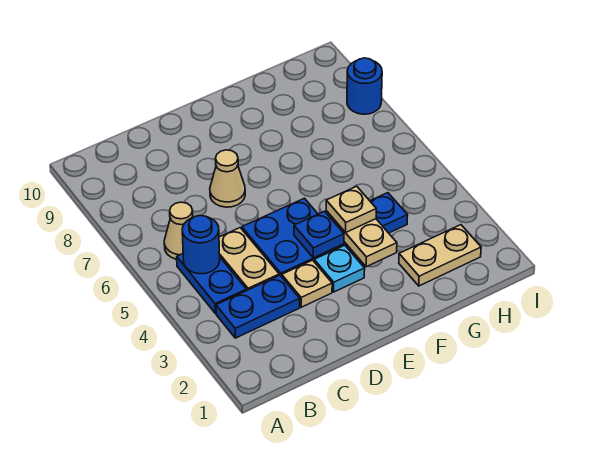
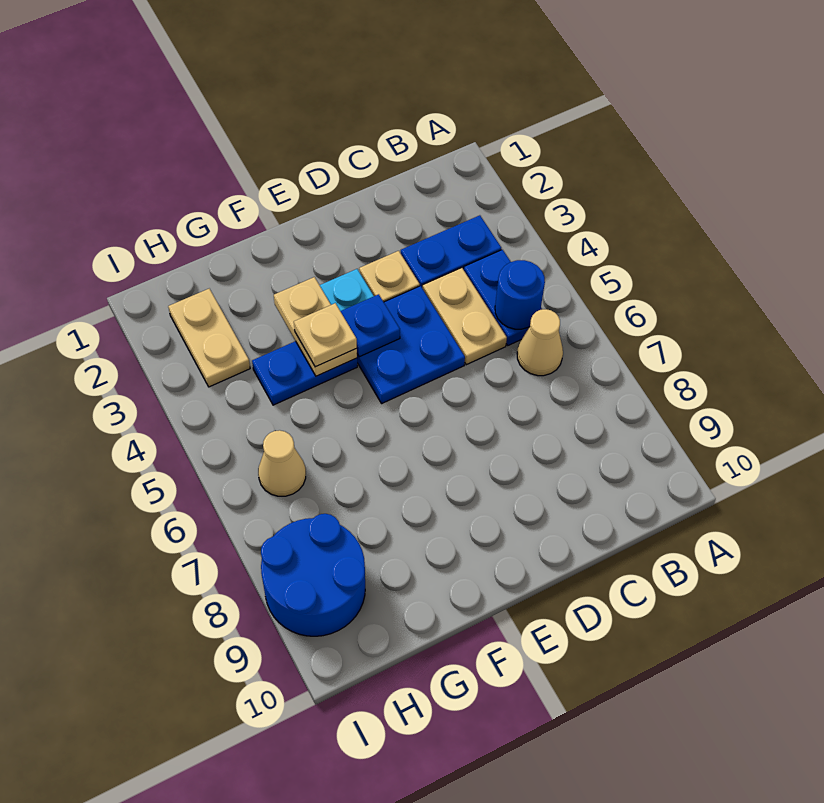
tan 1x1 cone [210,150,245,207] -> tan 1x1 cone moved to [258,430,306,496]
tan 1x2 plate [399,225,481,286] -> tan 1x2 plate turned to [168,289,250,387]
blue 1x1 round brick [347,58,382,114] -> blue 2x2 round brick [261,514,365,636]

